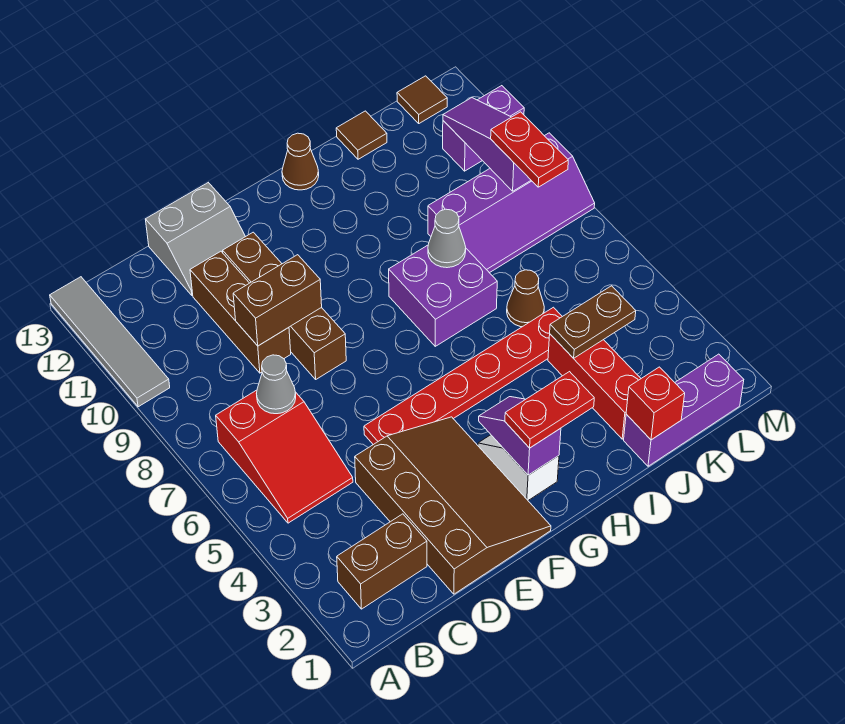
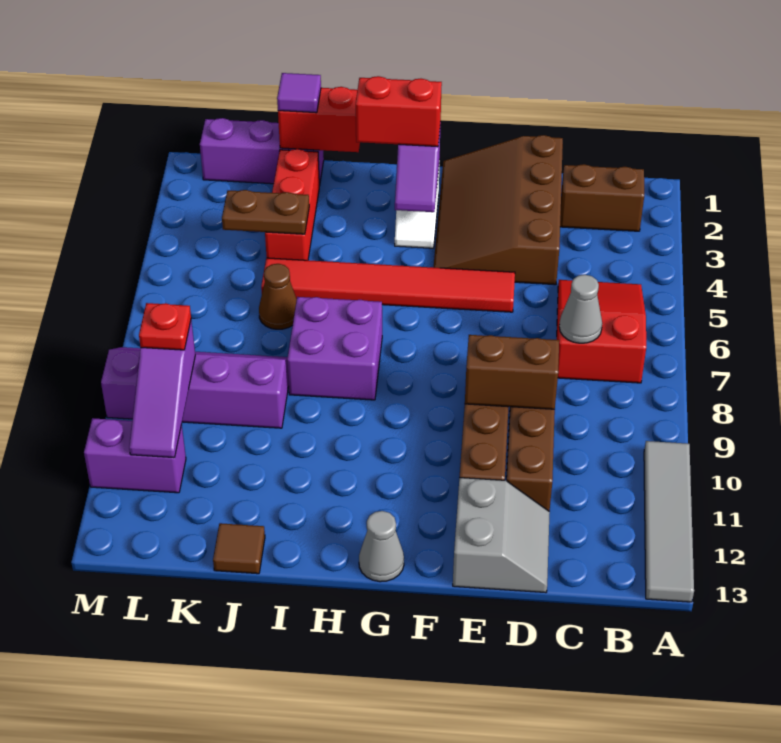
grey 2x2 slope [145,183,245,295] -> grey 2x2 slope turned to [453,478,550,593]
red 1x6 plate [364,307,562,445] -> red 1x6 tile [261,258,515,312]
red 1x2 plate [505,372,594,448] -> red 1x2 brick [356,76,442,147]
brown 1x1 cone [282,133,319,190] -> none
grey 1x1 cone [428,209,466,268] -> grey 1x1 cone moved to [359,511,404,582]
red 1x1 brick [626,367,685,440] -> red 1x2 brick [278,87,360,152]
none -> purple 1x1 tile [277,73,321,113]
red 1x2 plate [491,112,568,187] -> red 1x1 plate [139,303,191,350]
brown 1x1 tile [397,76,447,123] -> none

